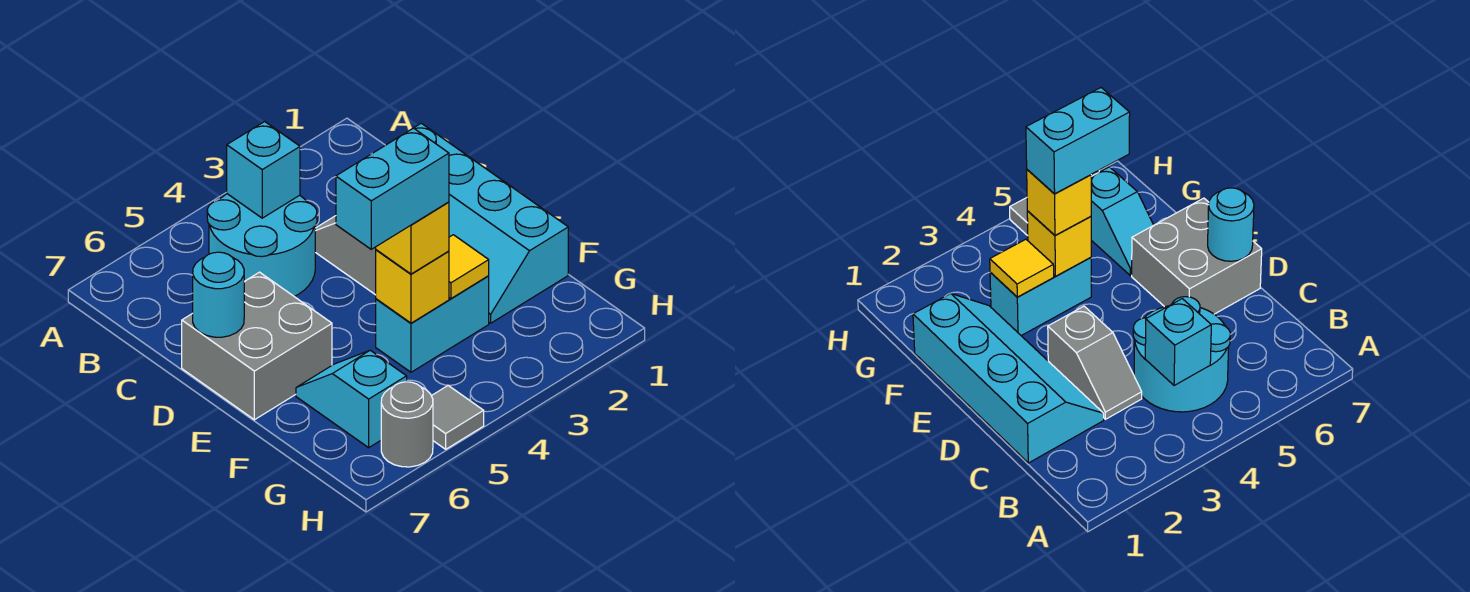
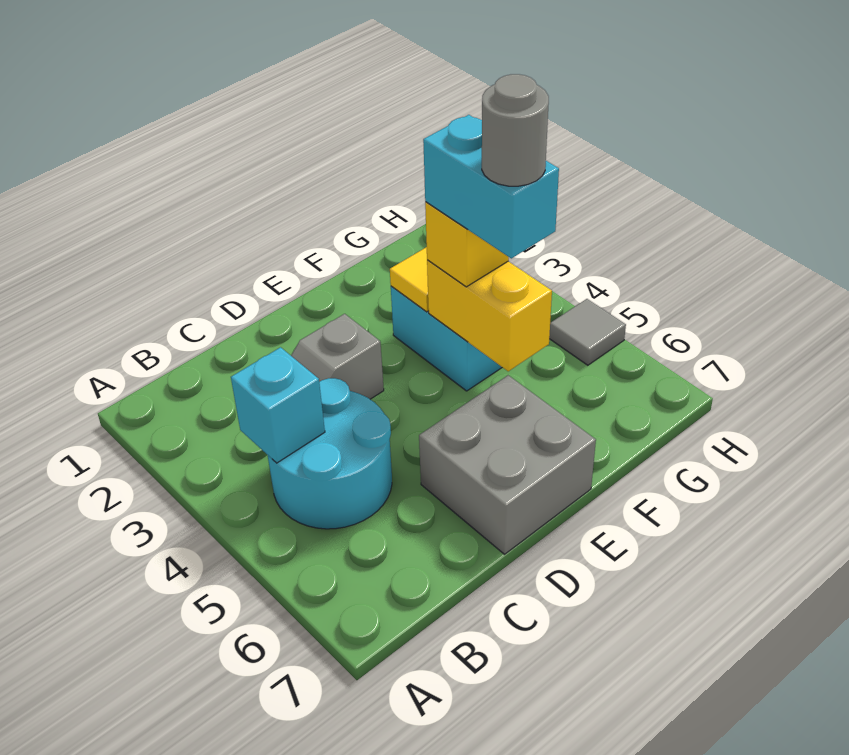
cyan 2x4 slope [414,123,568,323] -> none
cyan 1x1 round brick [193,252,244,337] -> none
yellow 1x1 brick [376,250,449,323] -> yellow 1x2 brick [427,260,552,371]
cyan 1x2 slope [296,350,407,448] -> none
grey 1x1 round brick [381,382,433,467] -> grey 1x1 round brick moved to [482,74,549,186]

